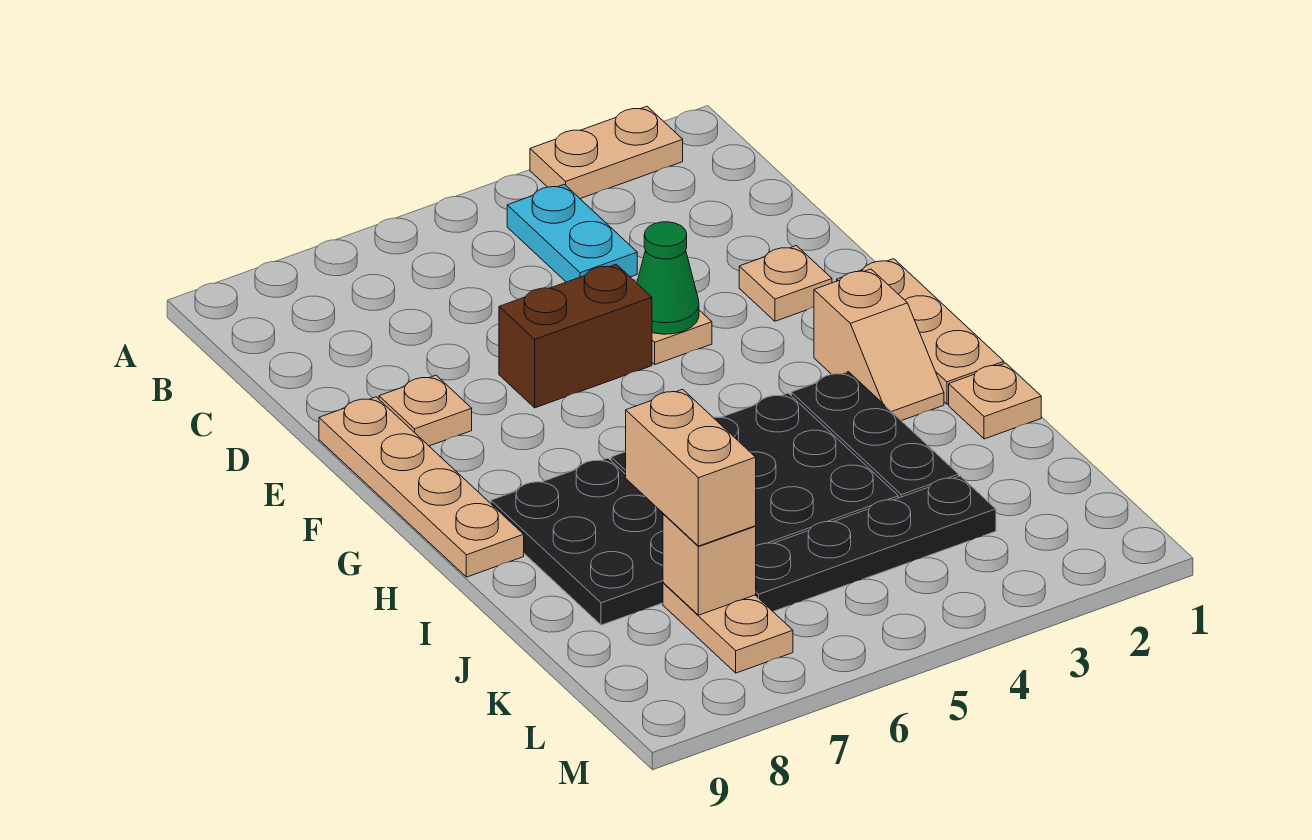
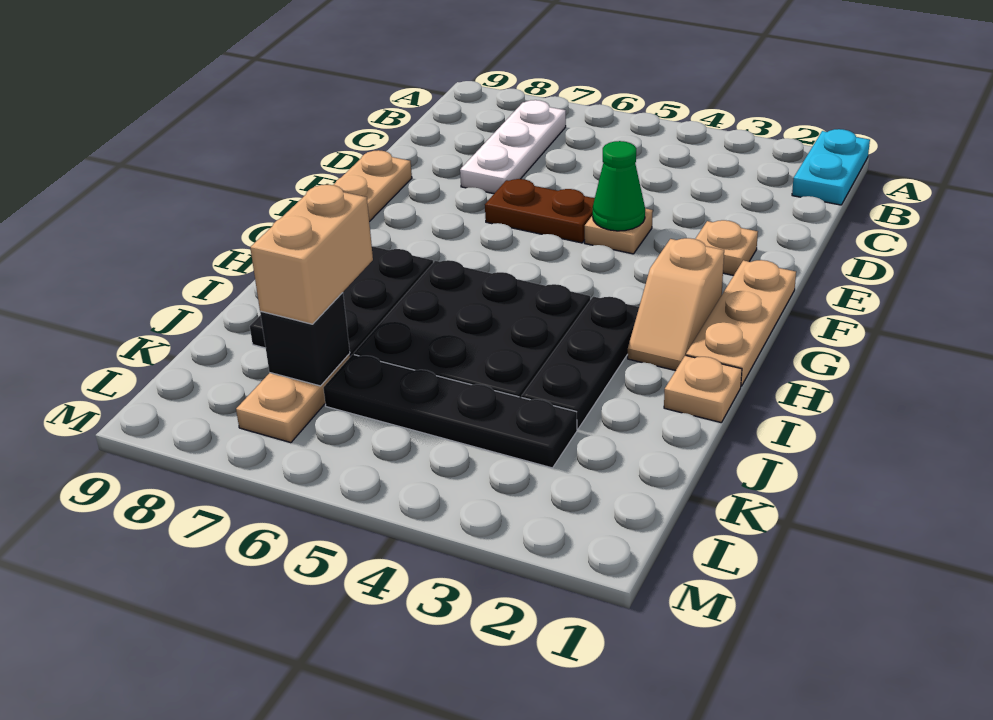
tan 1x2 plate [530,106,683,199] -> none
cyan 1x2 plate [507,184,637,282] -> cyan 1x2 plate moved to [792,129,870,205]
none -> white 1x3 plate [460,100,566,194]
brown 1x2 brick [499,264,652,408] -> brown 1x2 plate [485,179,595,243]
tan 1x1 plate [379,375,472,446] -> none
tan 1x1 brick [663,514,756,615] -> black 1x1 brick [260,293,350,386]

